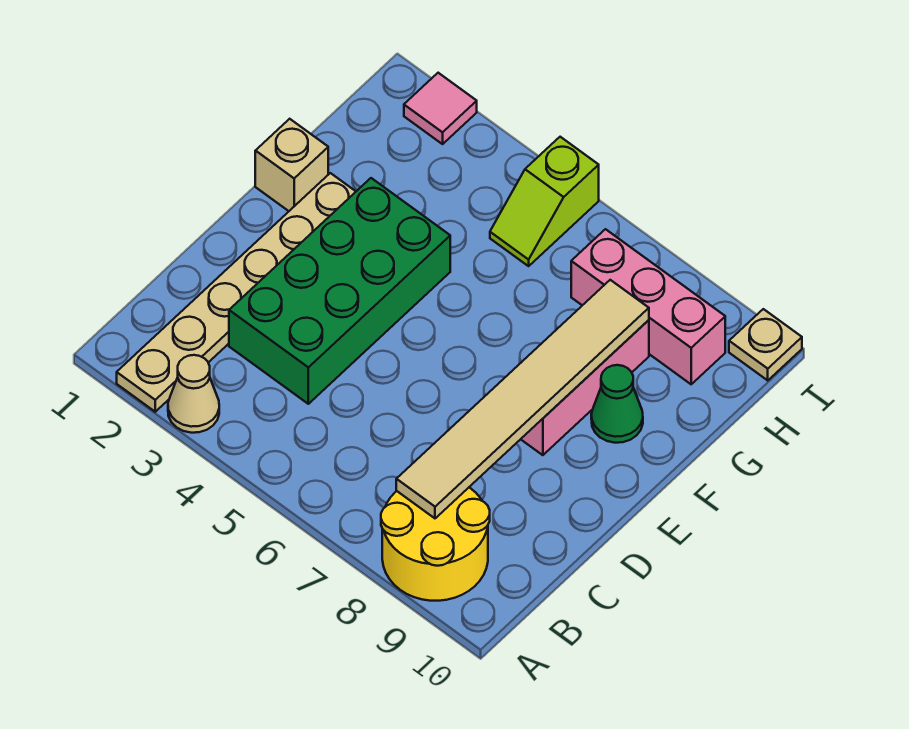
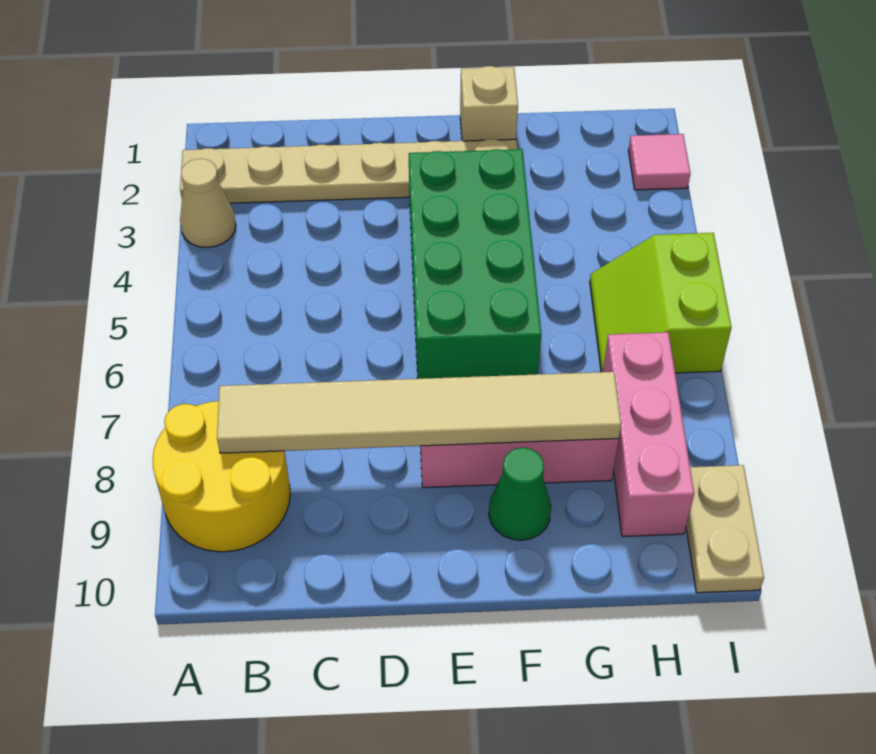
green 2x4 brick [229,178,450,404] -> green 2x4 brick turned to [409,149,541,379]
lime 1x2 slope [490,137,599,266] -> lime 2x2 slope [590,233,732,373]
tan 1x1 plate [729,309,802,380] -> tan 1x2 plate [686,465,764,593]

